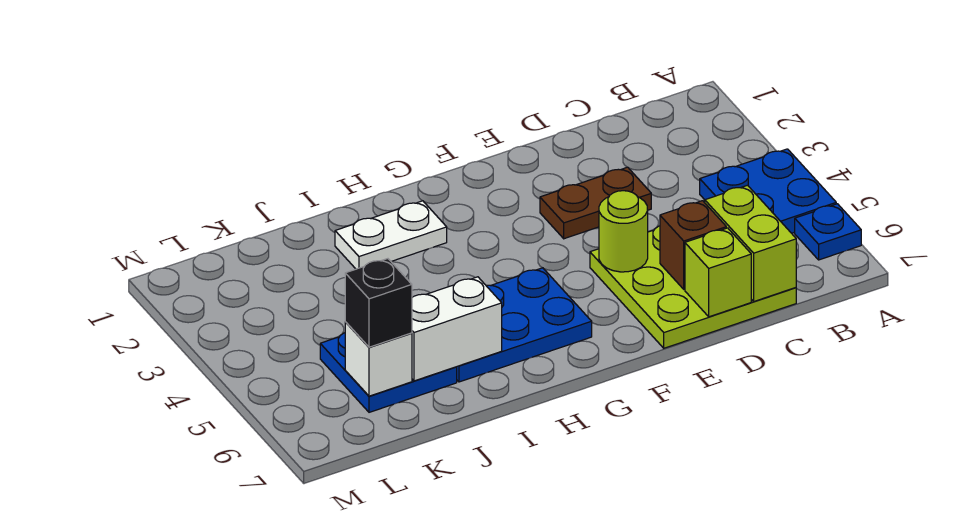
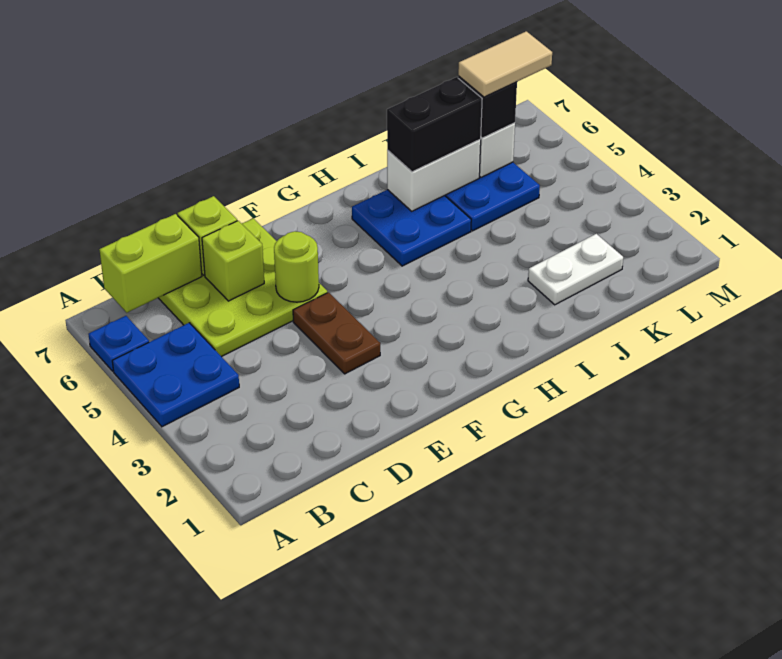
lime 1x2 brick [705,185,796,301] -> lime 1x2 brick turned to [99,214,202,313]
brown 1x2 plate [540,167,651,239] -> brown 1x2 plate turned to [293,292,380,374]
brown 1x1 brick [660,201,726,289] -> lime 1x1 brick [202,221,264,301]
blue 2x3 plate [457,268,592,382] -> blue 2x2 plate [352,190,471,266]
white 1x2 plate [335,201,447,269] -> white 1x2 plate moved to [528,234,623,305]
none -> black 1x2 brick [387,77,482,172]
none -> tan 1x2 tile [458,31,552,97]

